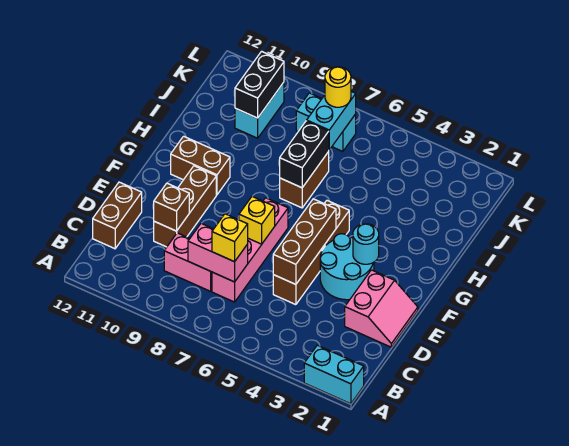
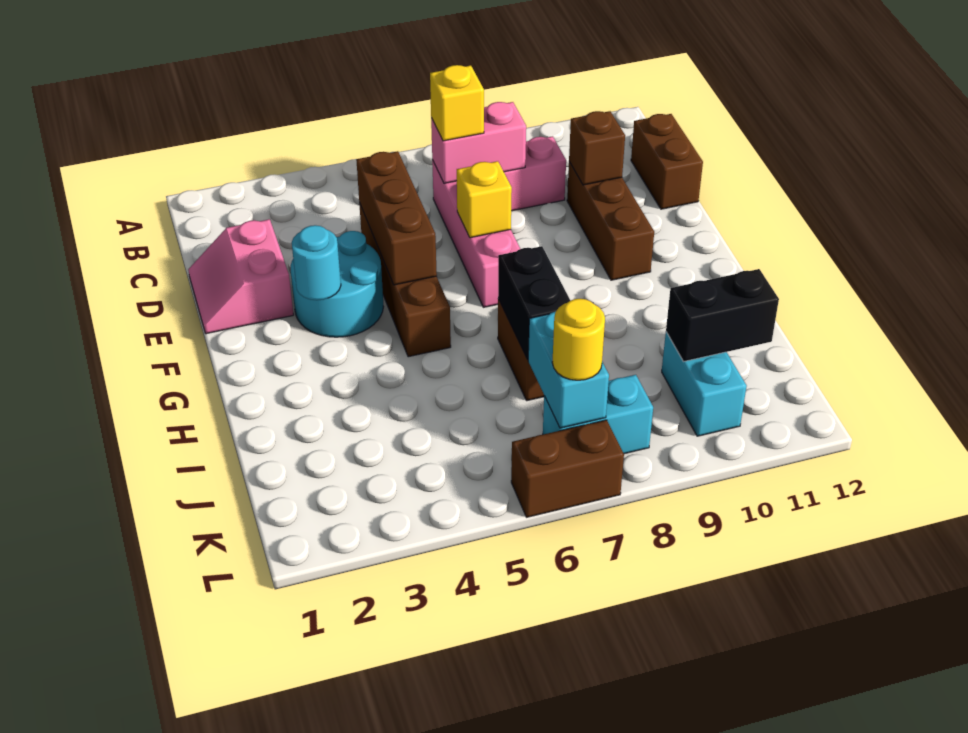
cyan 1x2 brick [304,345,364,404] -> none
brown 1x2 brick [171,136,230,195] -> brown 1x2 brick moved to [511,420,624,517]
black 1x2 brick [235,51,284,118] -> black 1x2 brick turned to [666,269,779,362]

